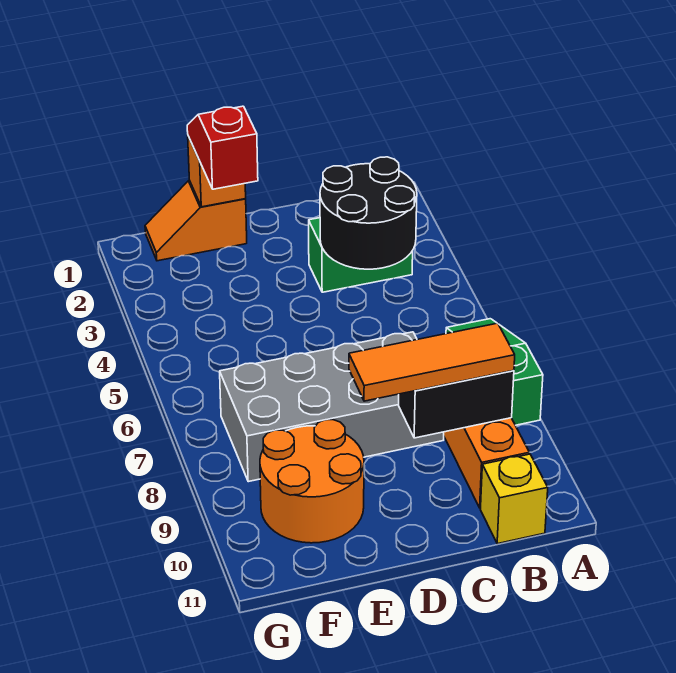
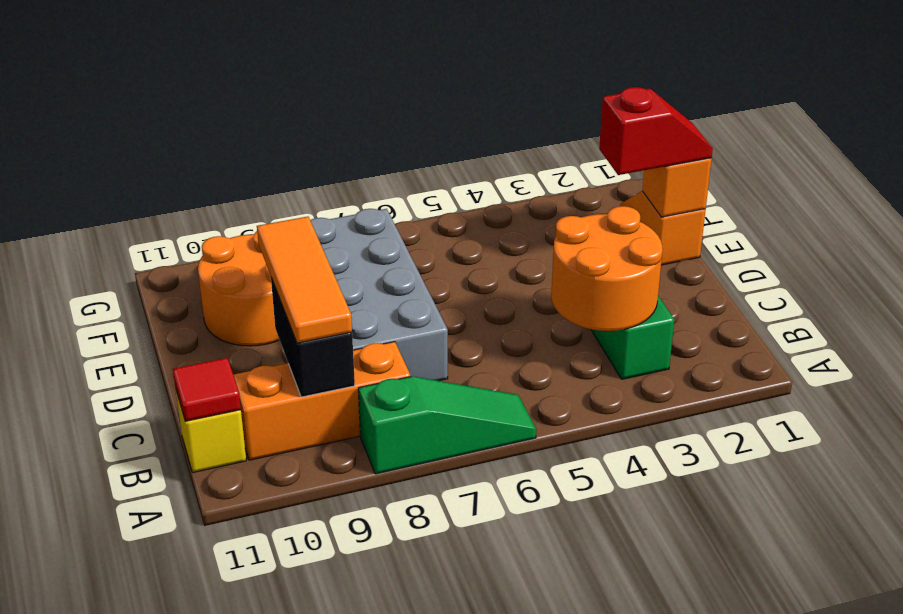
black 2x2 round brick [320,157,417,269] -> orange 2x2 round brick [551,206,663,331]
none -> red 1x1 tile [173,358,241,421]

